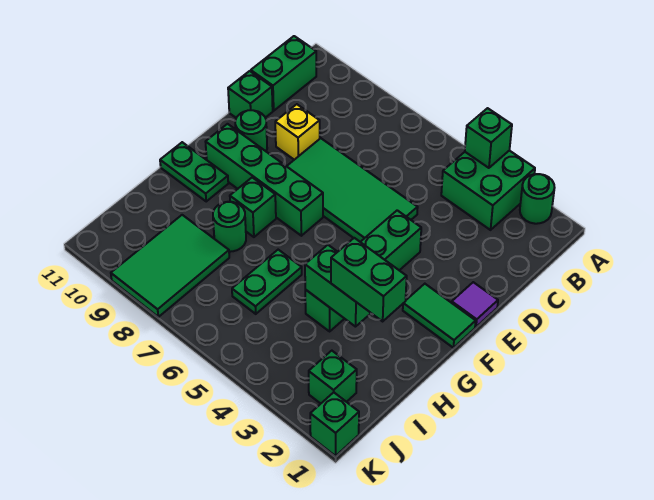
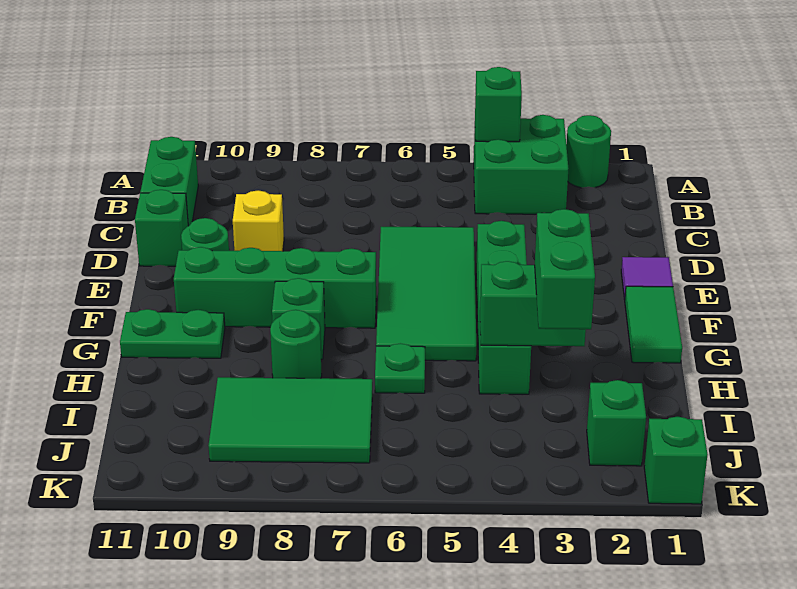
green 2x4 tile [287,138,418,242] -> green 2x4 tile turned to [376,227,476,361]
green 1x2 tile [403,284,476,348] -> green 1x2 tile turned to [625,286,682,363]
green 1x2 brick [331,238,407,321] -> green 1x2 brick turned to [535,209,595,329]
green 1x2 plate [232,250,302,314] -> green 1x1 plate [375,343,425,393]
green 2x3 tile [111,215,229,317] -> green 2x3 tile turned to [209,377,372,463]

